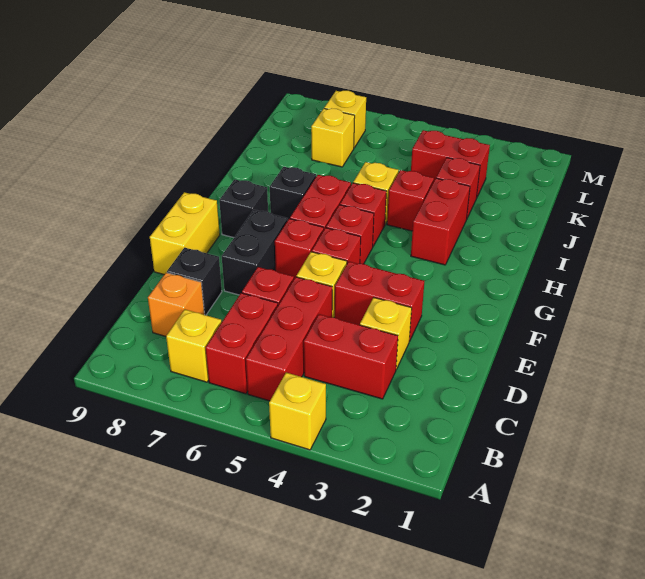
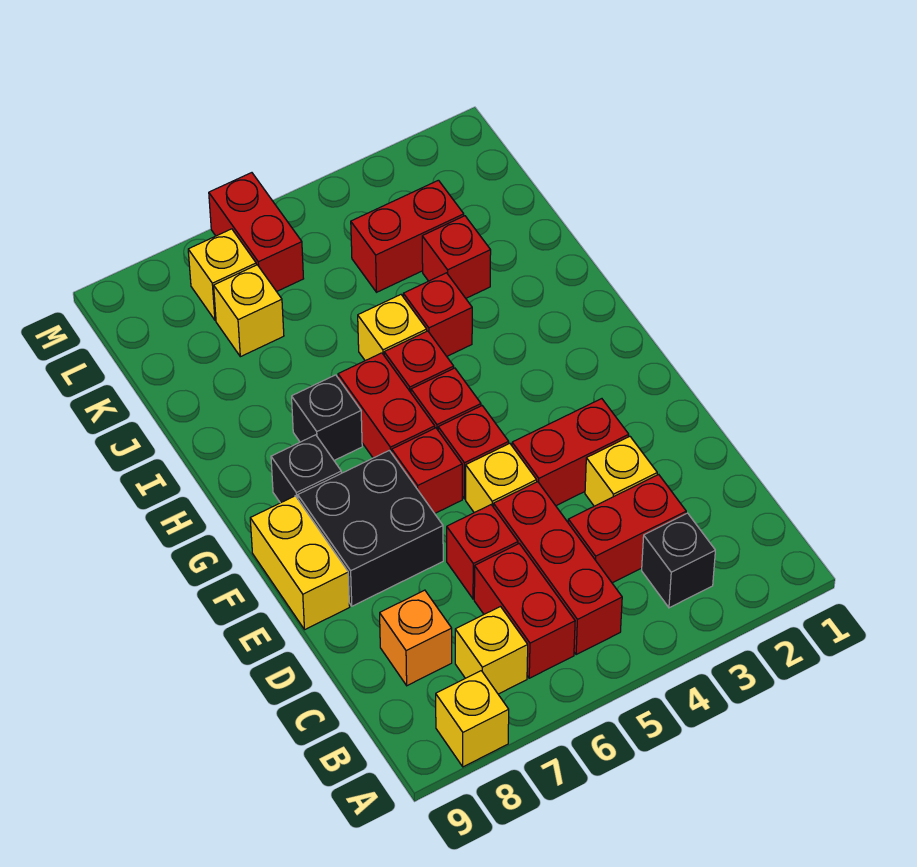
yellow 1x1 brick [269,373,326,450] -> yellow 1x1 brick moved to [436,671,509,767]
black 1x1 brick [167,248,222,315] -> black 1x1 brick moved to [642,513,715,608]
black 1x2 brick [222,210,288,295] -> black 2x2 brick [298,450,443,606]
red 1x2 brick [411,178,470,265] -> red 1x2 brick moved to [209,173,304,292]

